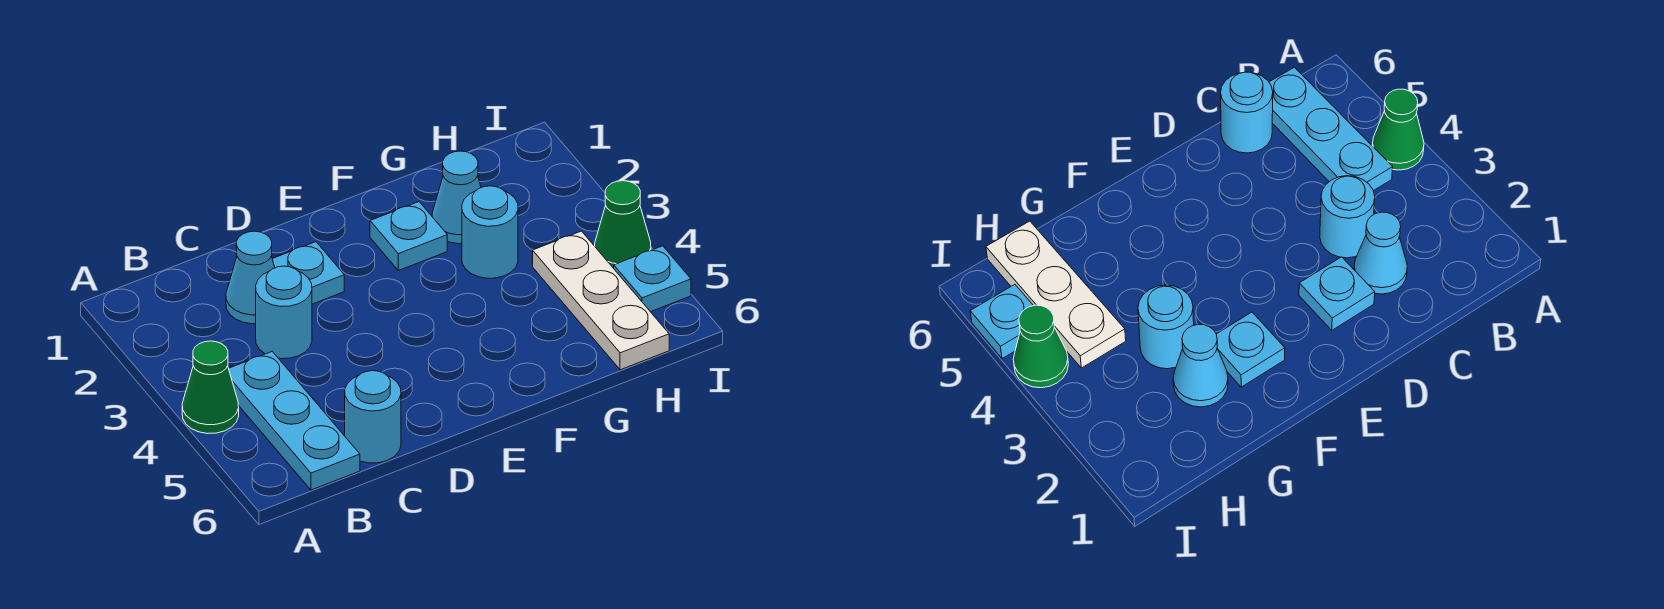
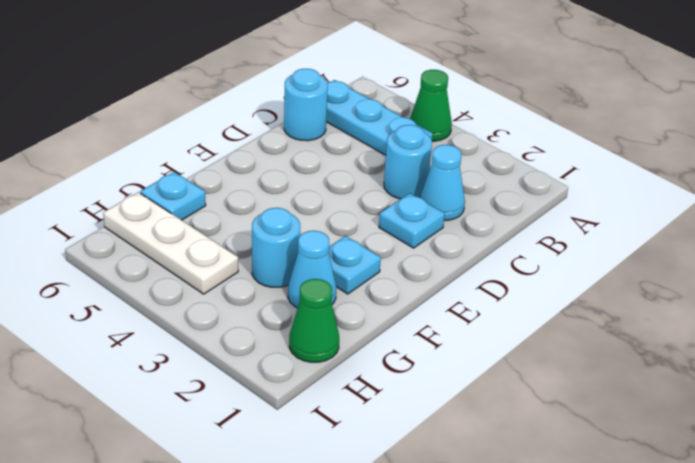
green 1x1 cone [595,181,651,268] -> green 1x1 cone moved to [289,279,339,362]
cyan 1x1 plate [614,246,691,312] -> cyan 1x1 plate moved to [140,172,206,220]

